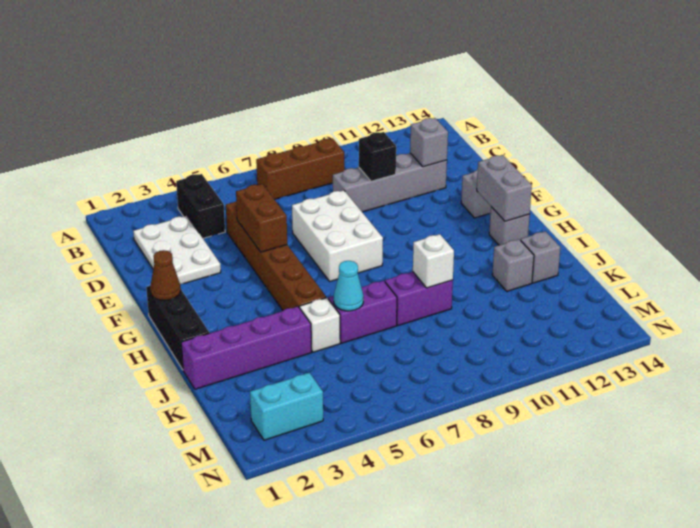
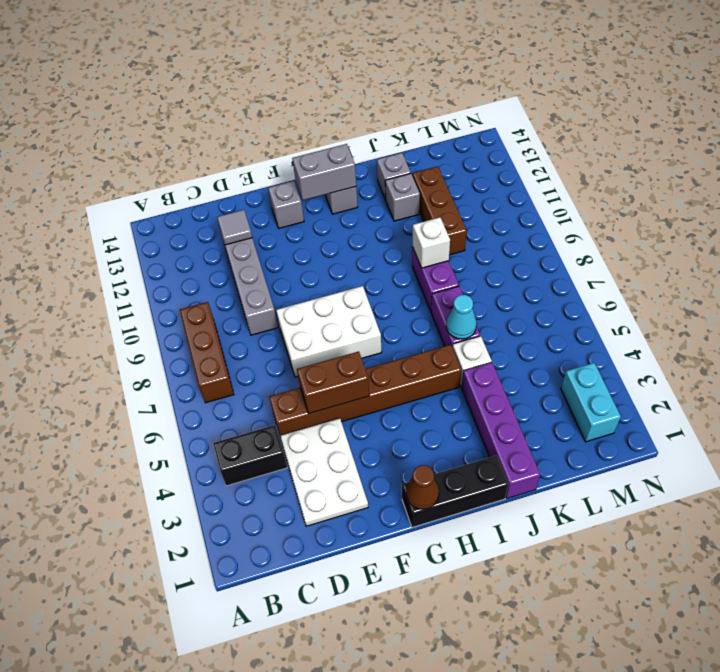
white 2x3 plate [133,216,221,285] -> white 2x3 plate turned to [280,418,368,526]
black 1x1 brick [359,132,396,181] -> none
grey 1x1 brick [410,118,448,167] -> grey 1x1 tile [217,210,252,245]
none -> brown 1x3 brick [412,166,467,255]

